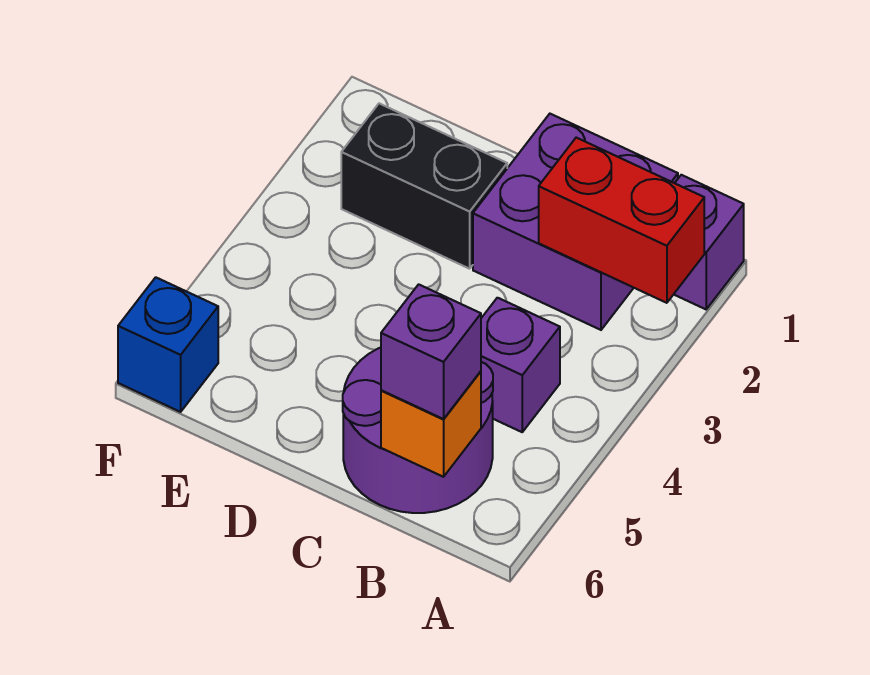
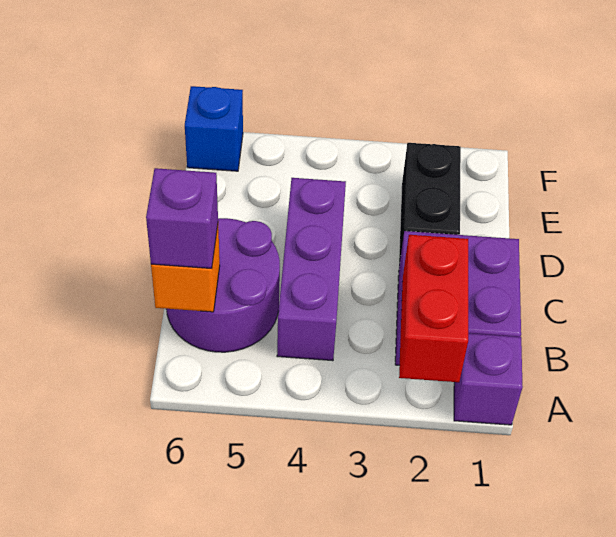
purple 1x1 brick [481,298,560,432] -> purple 1x3 brick [277,178,346,361]

